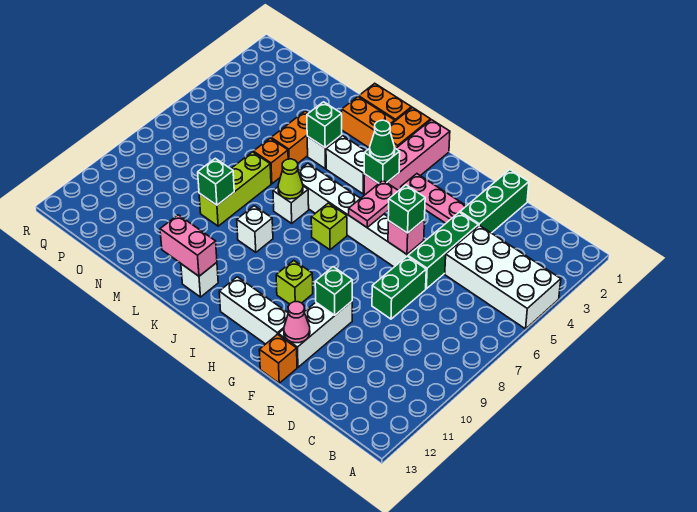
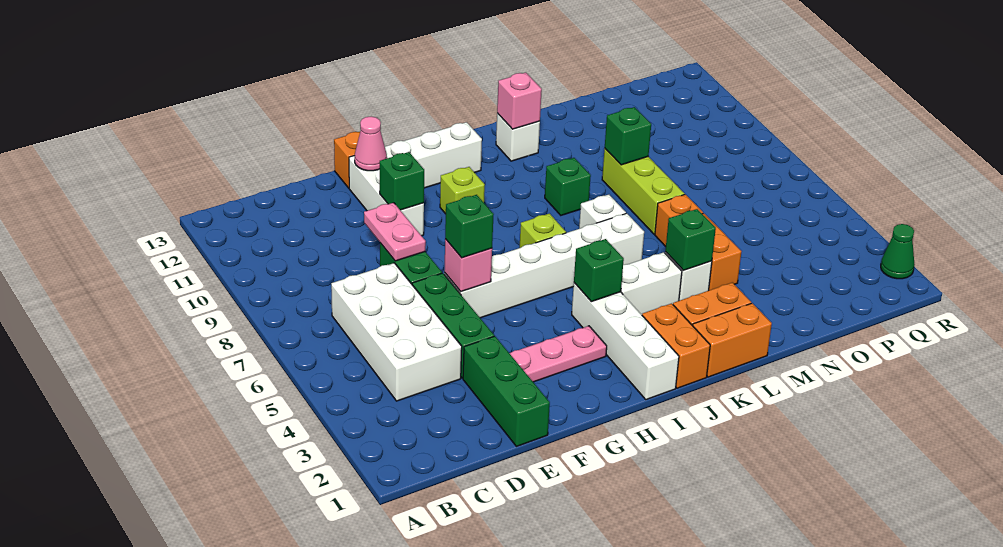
white 2x4 brick [445,225,561,329] -> white 2x4 brick turned to [331,263,462,401]
pink 1x2 plate [349,181,398,227] -> pink 1x2 plate moved to [364,203,426,261]
pink 1x4 brick [364,120,450,195] -> white 1x4 brick [572,283,679,400]
green 1x1 cone [370,120,395,161] -> green 1x1 cone moved to [881,224,915,279]
lime 1x1 cone [278,159,303,199] -> none
white 1x1 brick [237,206,273,252] -> green 1x1 brick [545,158,591,215]
pink 1x2 brick [160,215,217,276] -> pink 1x1 brick [497,73,542,129]

